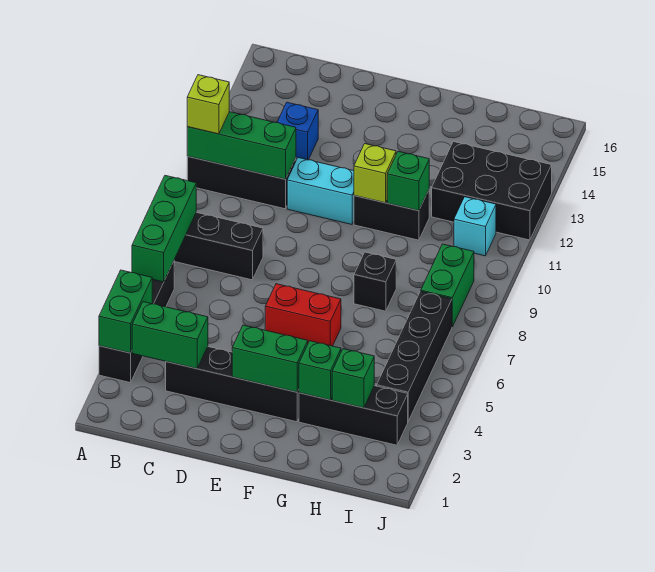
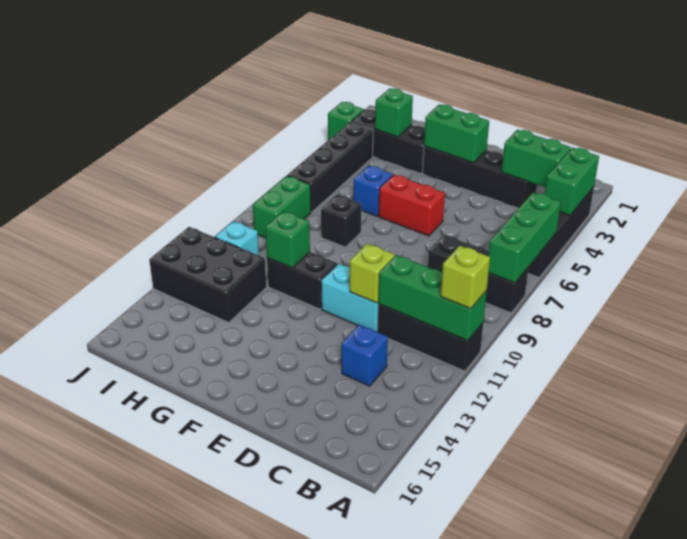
lime 1x1 brick [354,144,396,203] -> lime 1x1 brick moved to [350,244,395,303]
green 1x1 brick [299,341,341,400] -> green 1x1 brick moved to [328,102,364,140]
none -> blue 1x1 brick [354,166,393,216]

